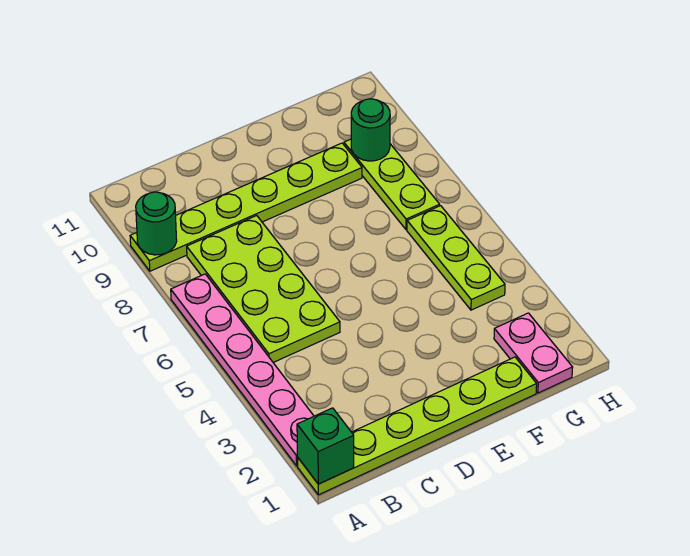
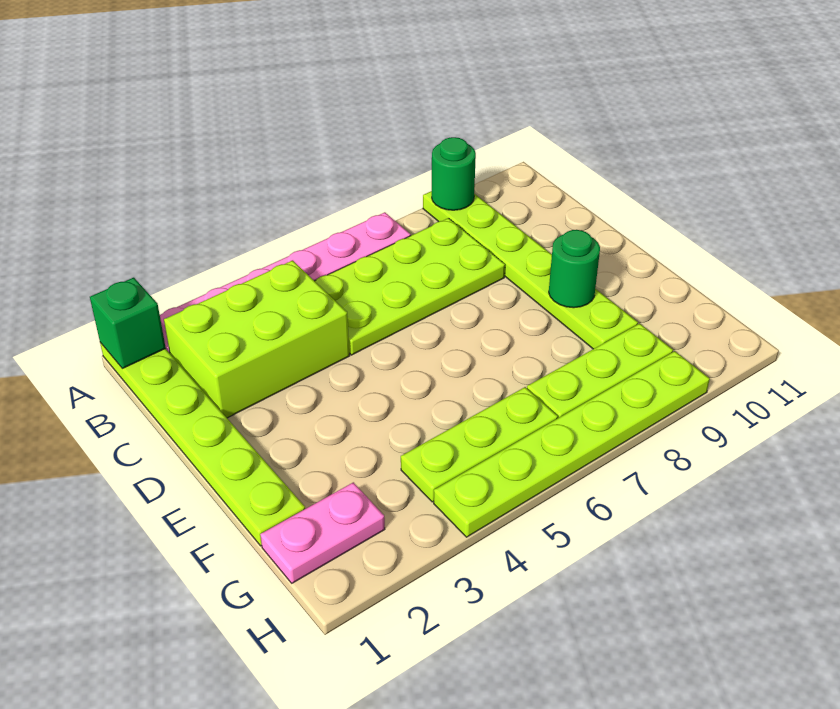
none -> lime 2x3 brick [164,260,349,418]
green 1x1 round brick [351,99,390,161] -> green 1x1 round brick moved to [549,230,600,308]
none -> lime 1x6 plate [434,351,710,537]

